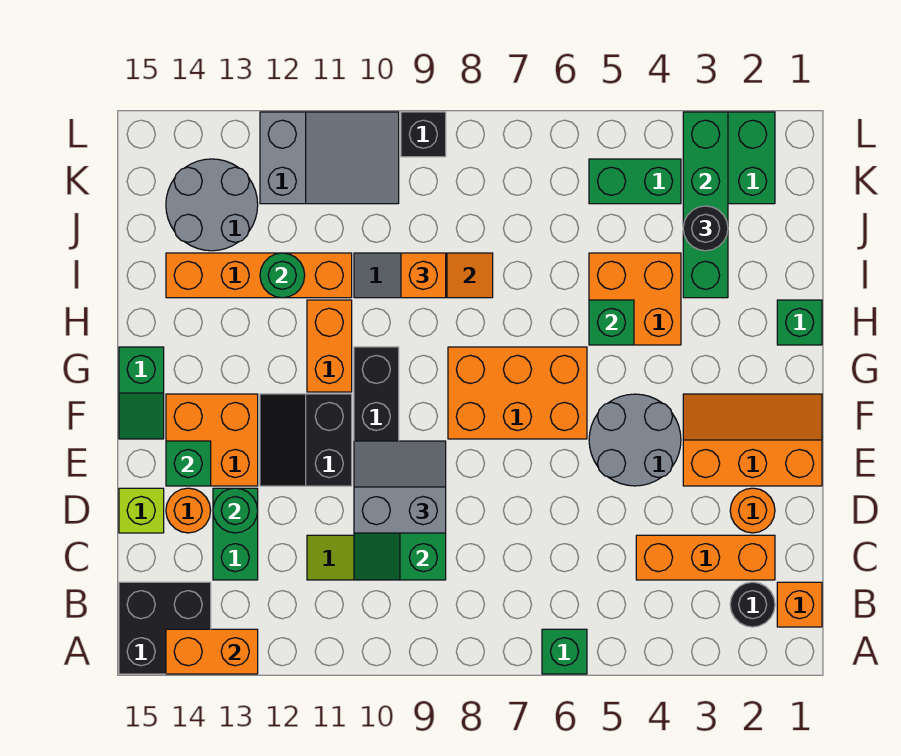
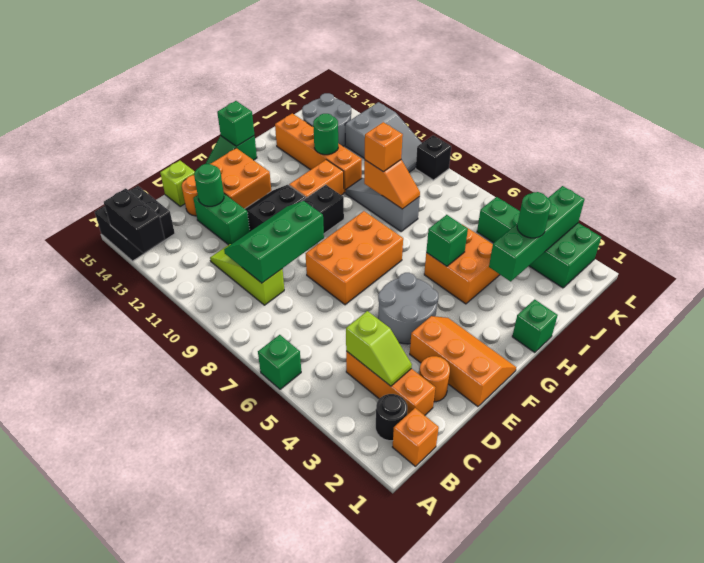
orange 1x2 brick [166,629,258,674] -> black 1x2 brick [104,188,165,253]
none -> lime 1x2 slope [346,311,412,386]
green 1x2 brick [213,488,258,580] -> green 1x2 brick turned to [193,194,250,245]
grey 2x2 slope [354,441,446,533] -> none
green 1x1 brick [166,441,211,486] -> green 1x1 brick moved to [217,101,254,146]
orange 2x3 brick [448,347,587,439] -> orange 2x3 brick turned to [306,211,403,305]
black 1x1 round brick [683,206,728,251] -> green 1x1 round brick [517,192,551,238]

